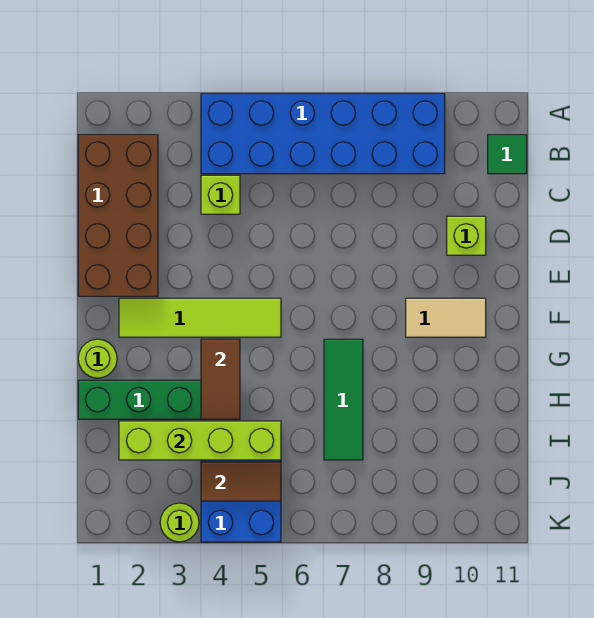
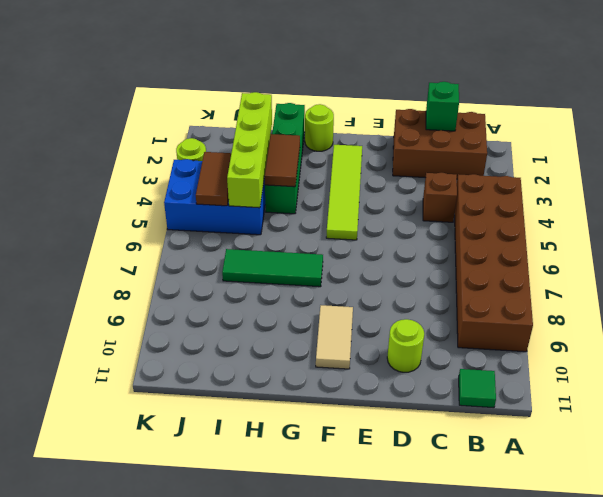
blue 2x6 brick [201,94,445,174] -> brown 2x6 brick [455,174,533,352]
brown 2x4 brick [78,135,158,296] -> brown 2x3 brick [393,109,487,178]
none -> green 1x1 brick [426,82,459,131]
lime 1x1 brick [201,175,240,214] -> brown 1x1 brick [423,173,457,222]
lime 1x1 brick [447,216,486,255] -> lime 1x1 round brick [387,319,424,372]
brown 1x2 tile [201,339,240,419] -> brown 1x2 tile turned to [265,134,300,187]

